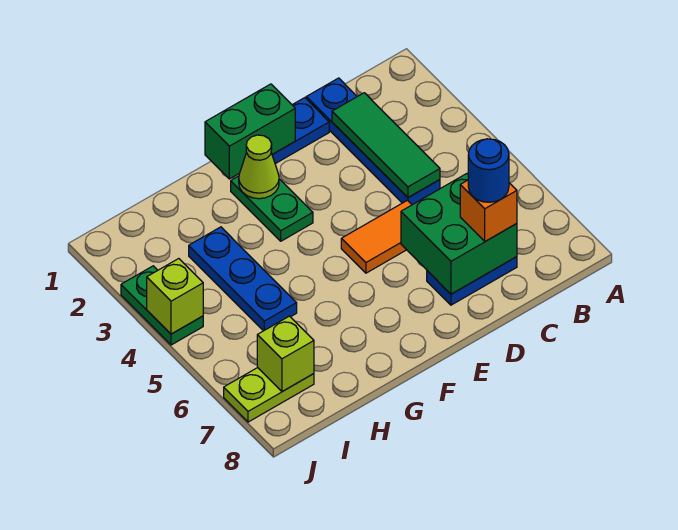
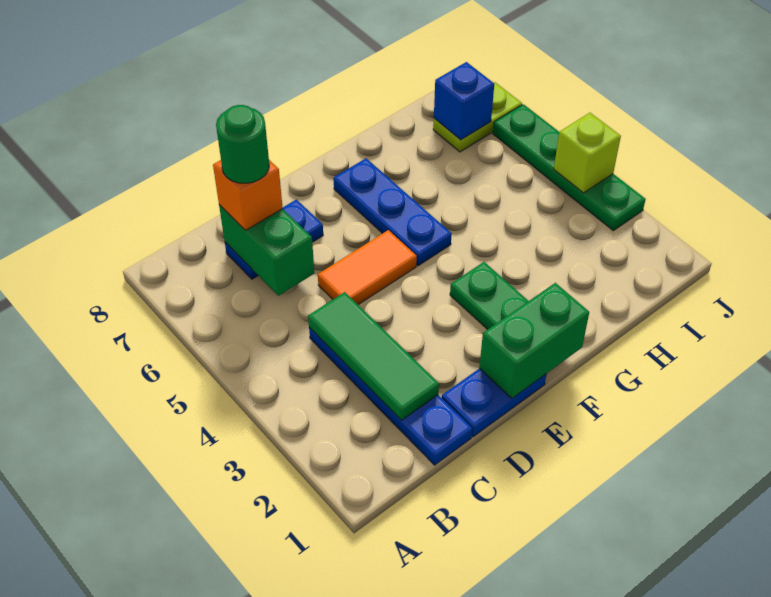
green 2x2 brick [401,174,517,294] -> green 1x2 brick [219,205,314,296]
blue 1x1 round brick [468,139,509,202] -> green 1x1 round brick [216,105,269,183]
lime 1x1 cone [239,135,279,199] -> none
blue 1x3 plate [189,227,297,331] -> blue 1x3 plate moved to [333,158,452,266]
lime 1x1 brick [257,316,314,392] -> blue 1x1 brick [434,62,494,140]
green 1x2 plate [121,266,203,345] -> green 1x4 plate [493,104,646,231]

